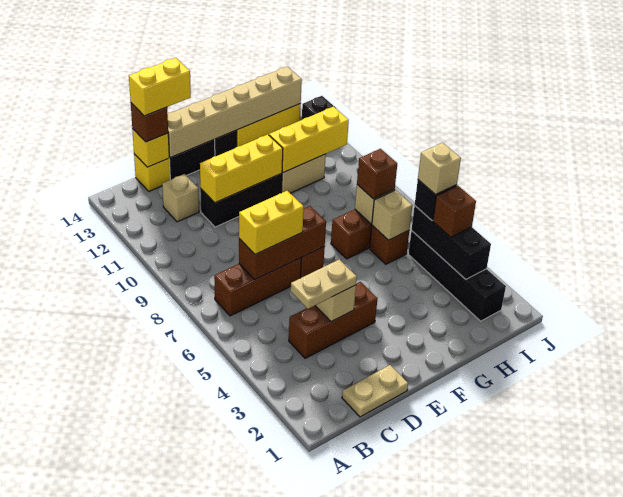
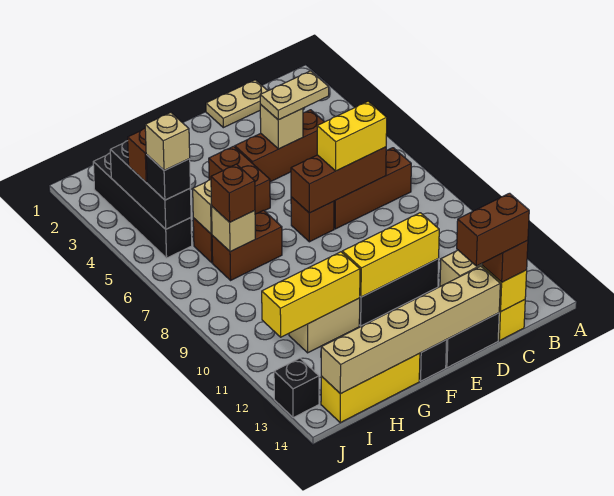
yellow 1x2 brick [129,58,191,116] -> brown 1x2 brick [457,193,529,266]
none -> brown 1x2 brick [209,146,270,214]

